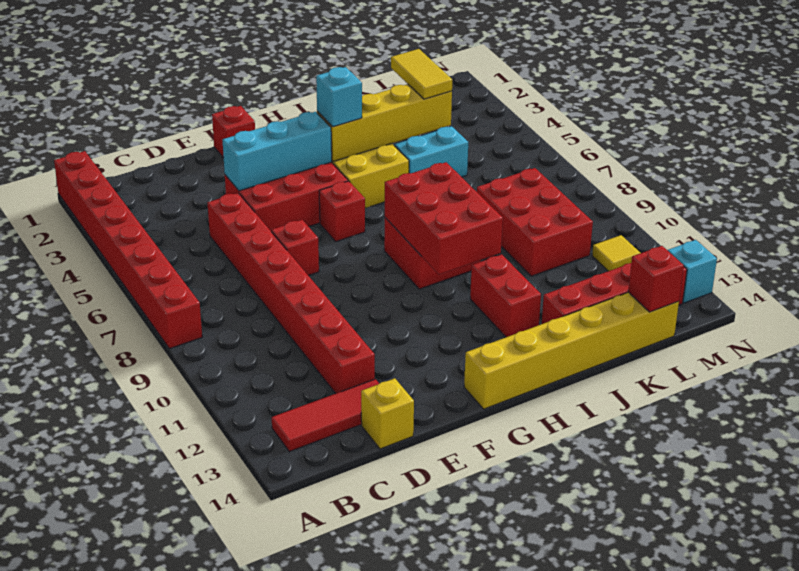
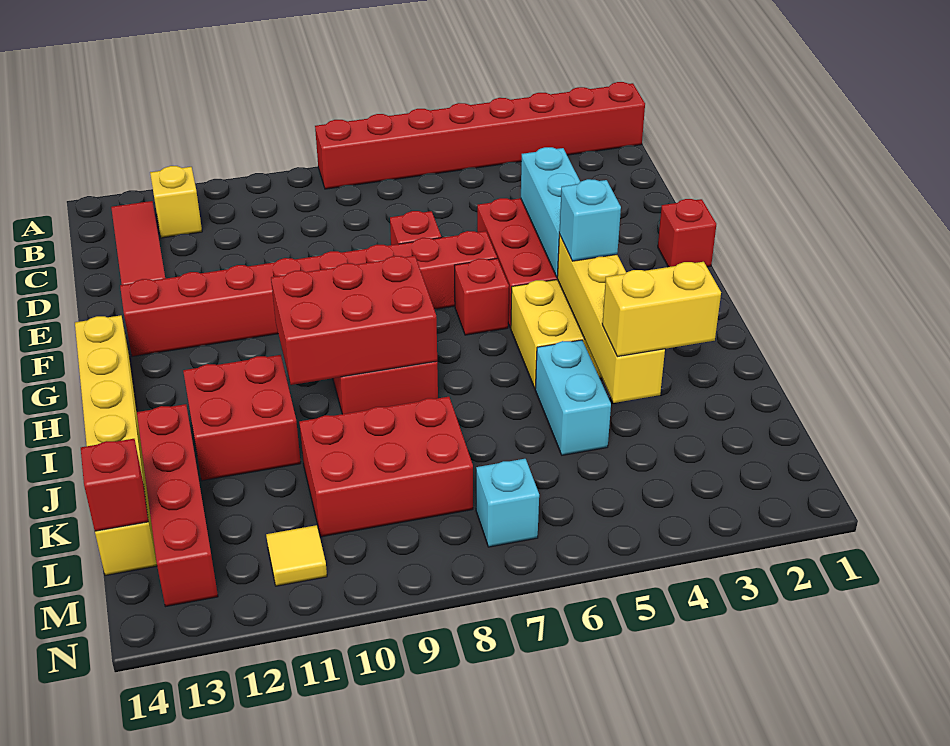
red 1x8 brick [207,193,375,393] -> red 1x8 brick moved to [120,231,497,357]
yellow 1x1 brick [361,378,414,449] -> yellow 1x1 brick moved to [150,166,202,238]
red 1x2 brick [470,254,541,337] -> red 2x2 brick [183,355,301,481]
yellow 1x2 tile [391,49,452,99] -> yellow 1x2 brick [602,262,721,357]
cyan 1x1 brick [668,240,717,303] -> cyan 1x1 brick moved to [476,459,539,547]

